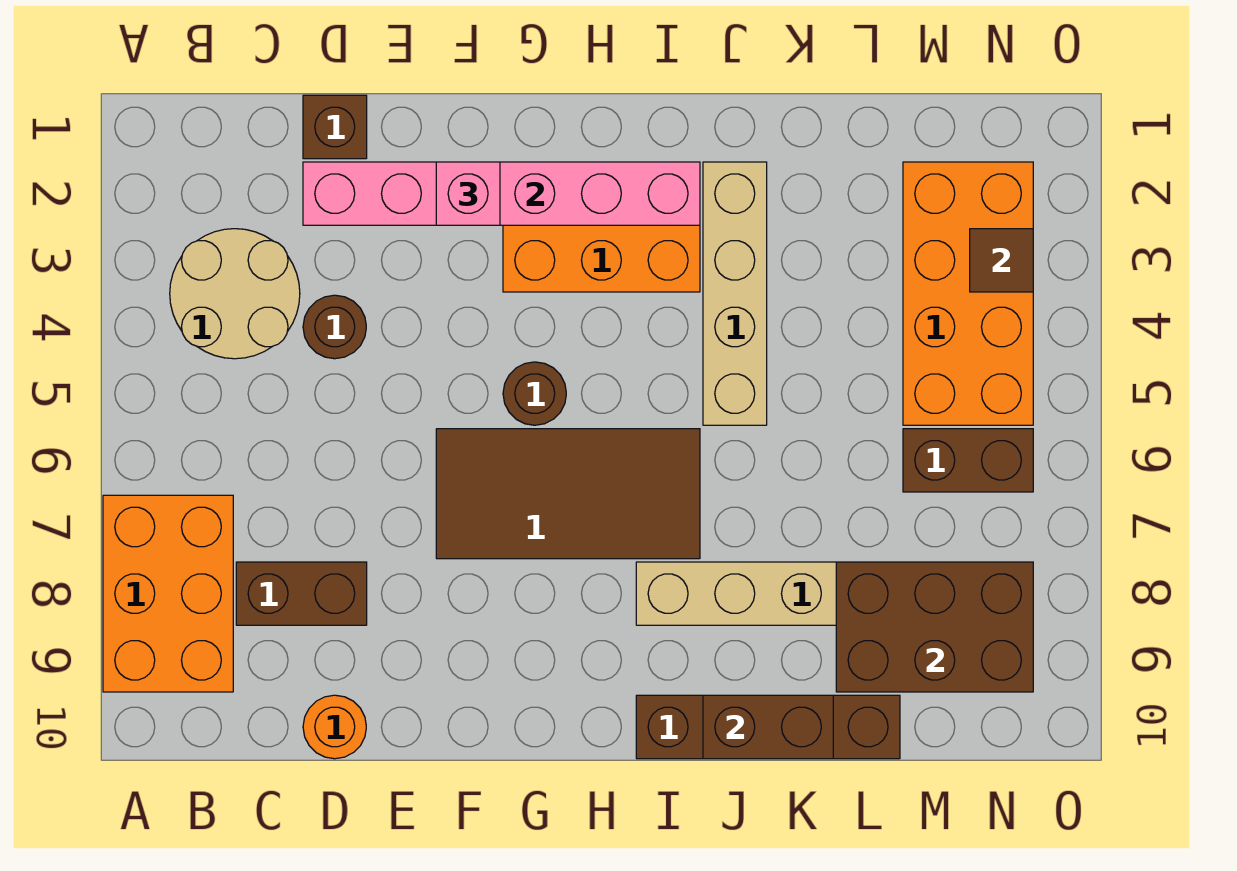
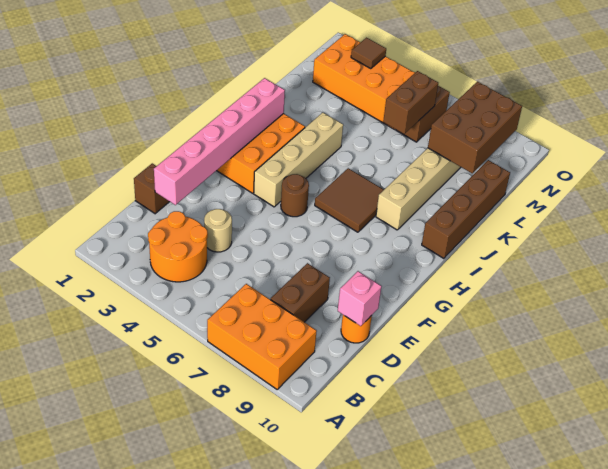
tan 2x2 round brick [170,229,300,359] -> orange 2x2 round brick [148,211,208,282]
brown 1x1 round brick [303,295,366,359] -> tan 1x1 round brick [204,209,232,252]
pink 1x1 brick [436,162,500,225] -> pink 1x1 brick moved to [338,271,382,326]
brown 2x4 tile [436,429,700,559] -> brown 2x2 tile [315,168,384,232]
tan 1x4 brick [703,162,767,425] -> tan 1x4 brick turned to [254,113,343,207]
brown 1x2 brick [703,695,833,759] -> brown 1x2 brick moved to [383,71,438,134]

